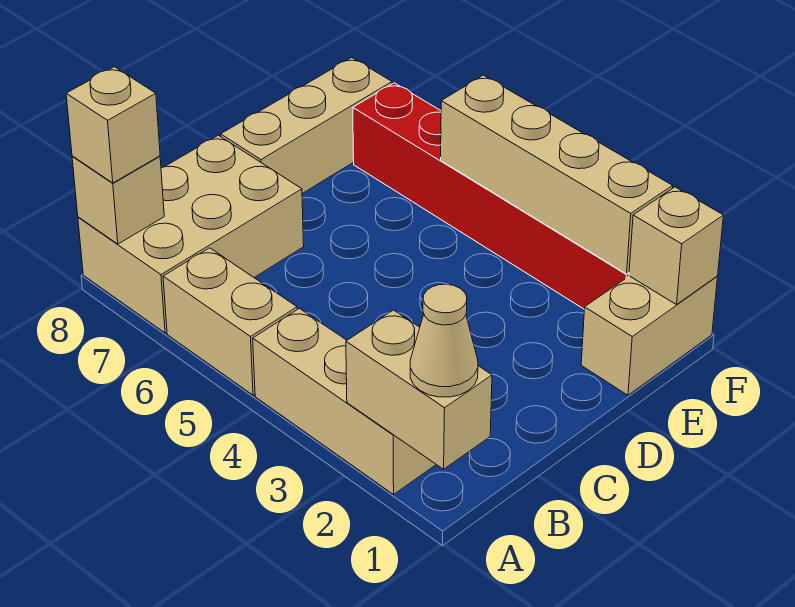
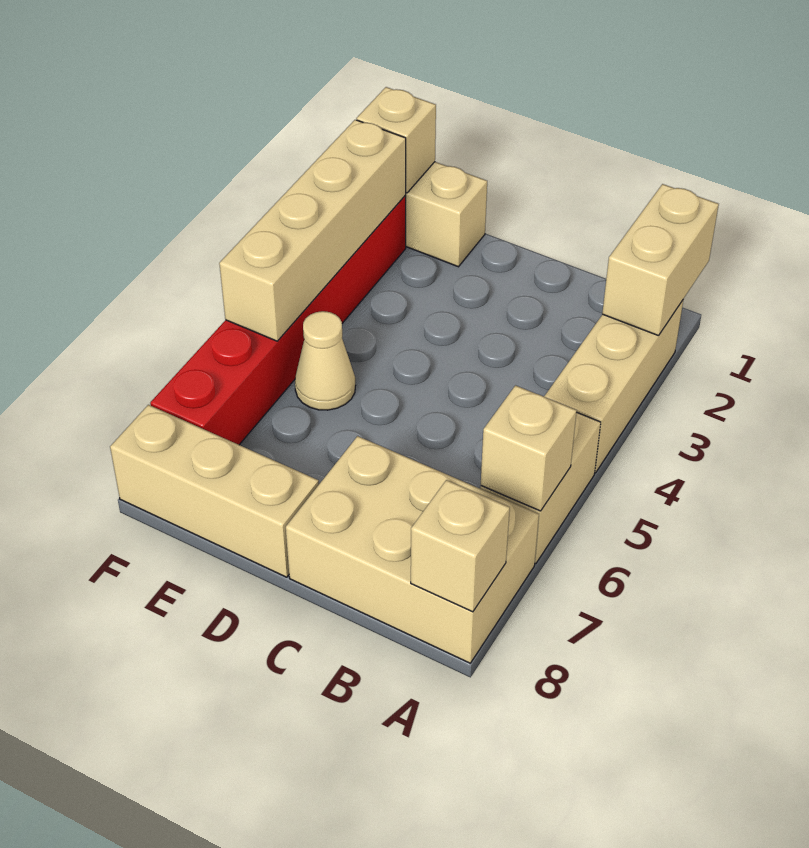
tan 1x1 cone [410,284,478,397] -> tan 1x1 cone moved to [295,311,356,410]
tan 1x1 brick [66,67,160,183] -> tan 1x1 brick moved to [481,385,577,511]

